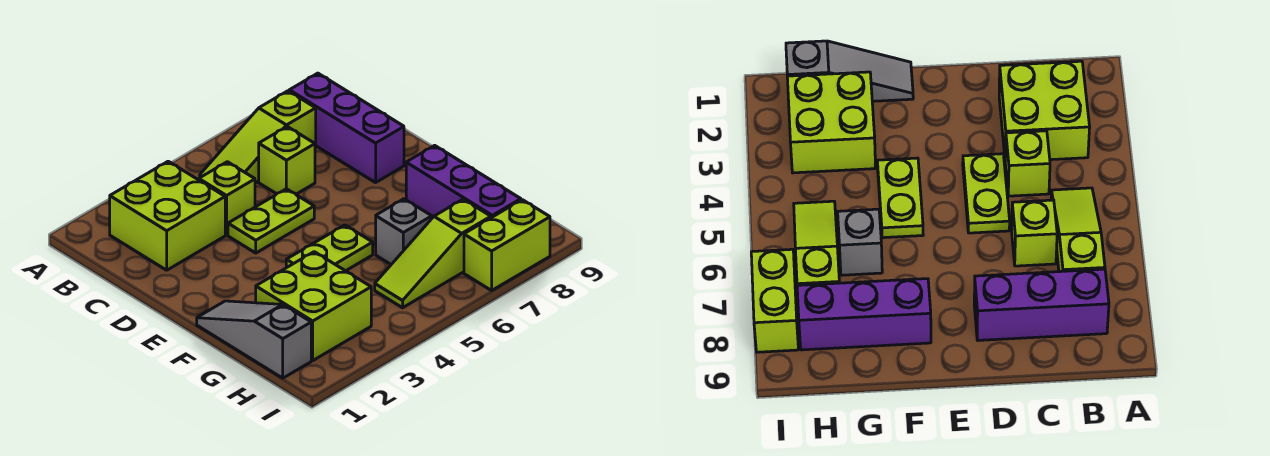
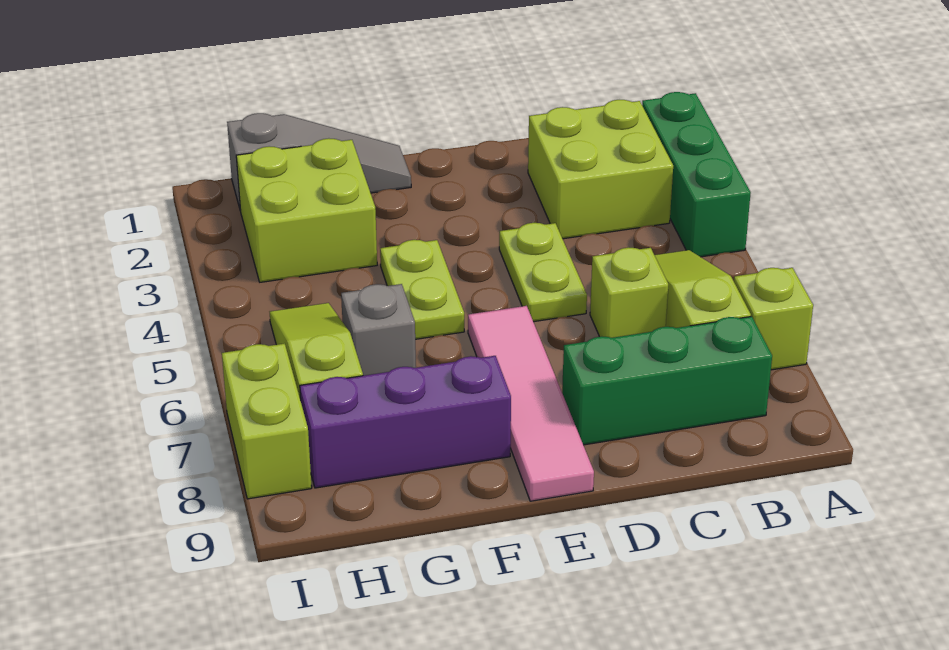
none -> green 1x3 brick [642,92,751,257]
purple 1x3 brick [289,73,404,183] -> green 1x3 brick [562,316,772,445]
lime 1x1 brick [199,162,255,235] -> lime 1x1 brick moved to [734,268,813,370]
none -> pink 1x4 tile [468,306,594,501]

